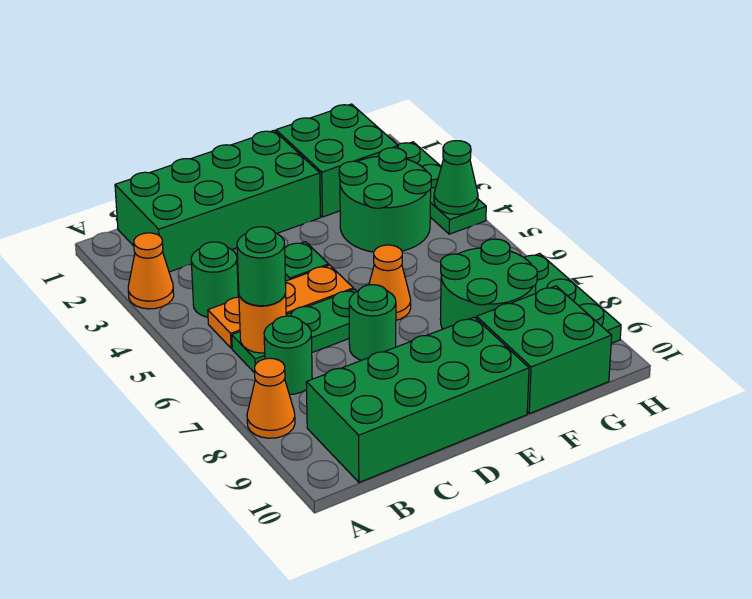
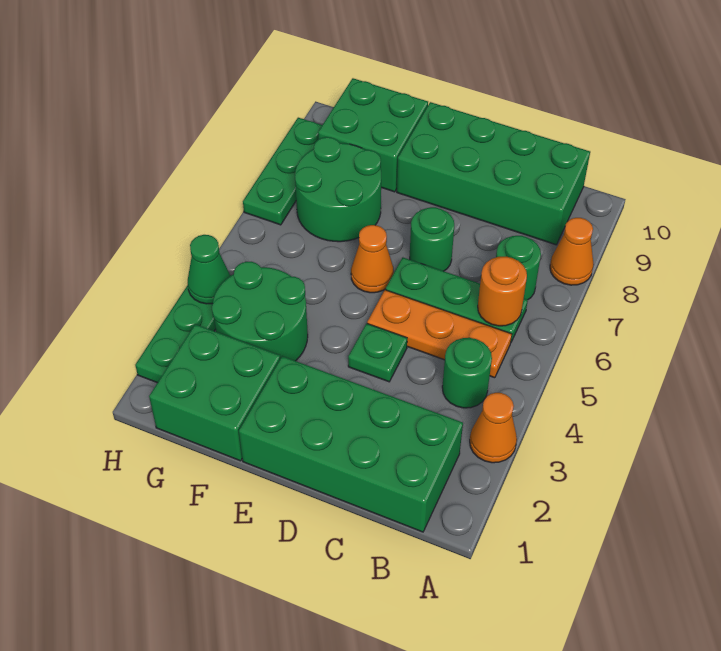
green 1x1 round brick [237,227,286,306] -> none

